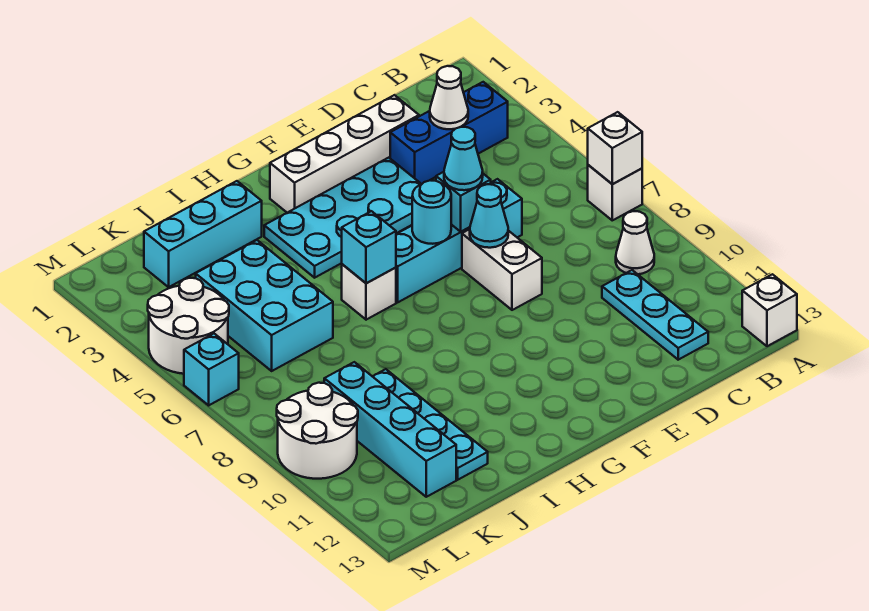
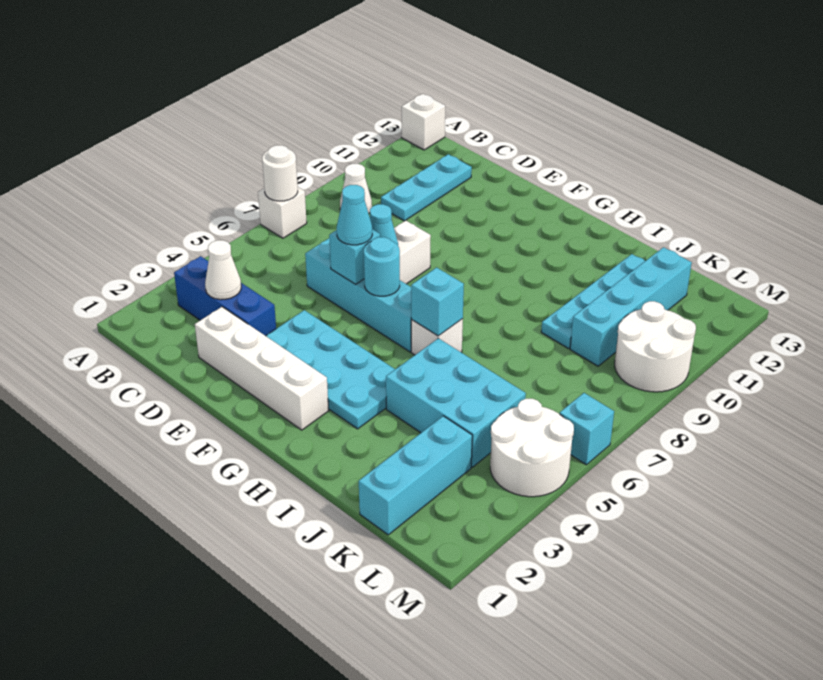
white 1x1 brick [588,112,642,184] -> white 1x1 round brick [262,145,298,201]
cyan 1x3 brick [144,181,262,287] -> cyan 1x3 brick turned to [359,416,472,535]
cyan 2x3 brick [196,240,333,371] -> cyan 2x3 brick turned to [386,338,526,467]

